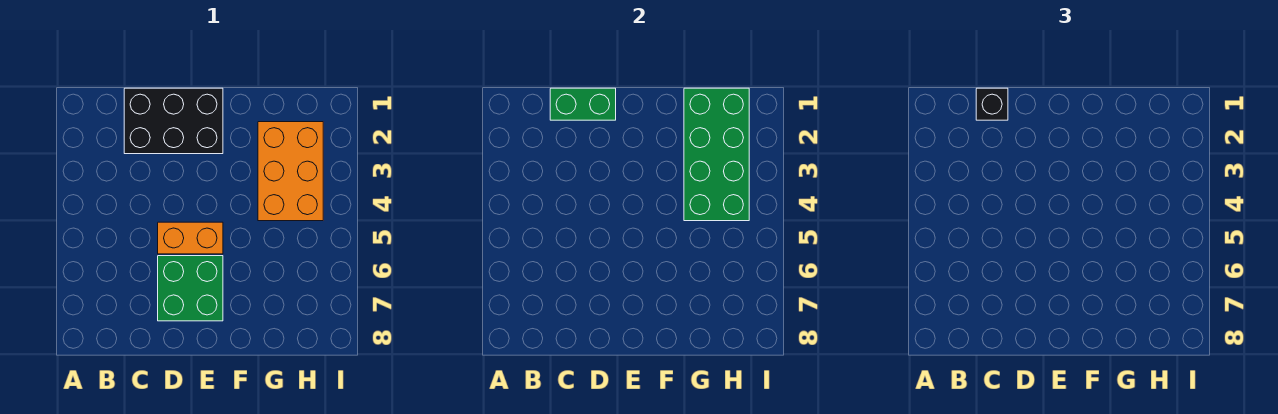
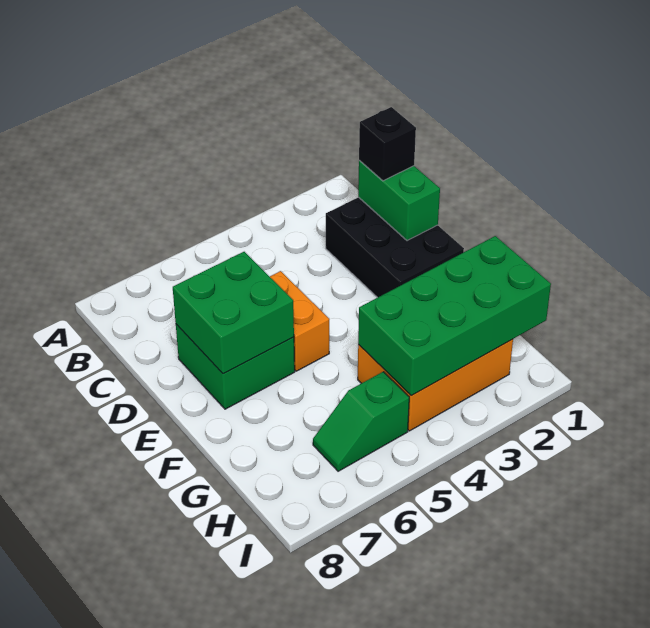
none -> green 2x2 brick [173,252,294,374]
none -> green 1x2 slope [313,372,409,471]

